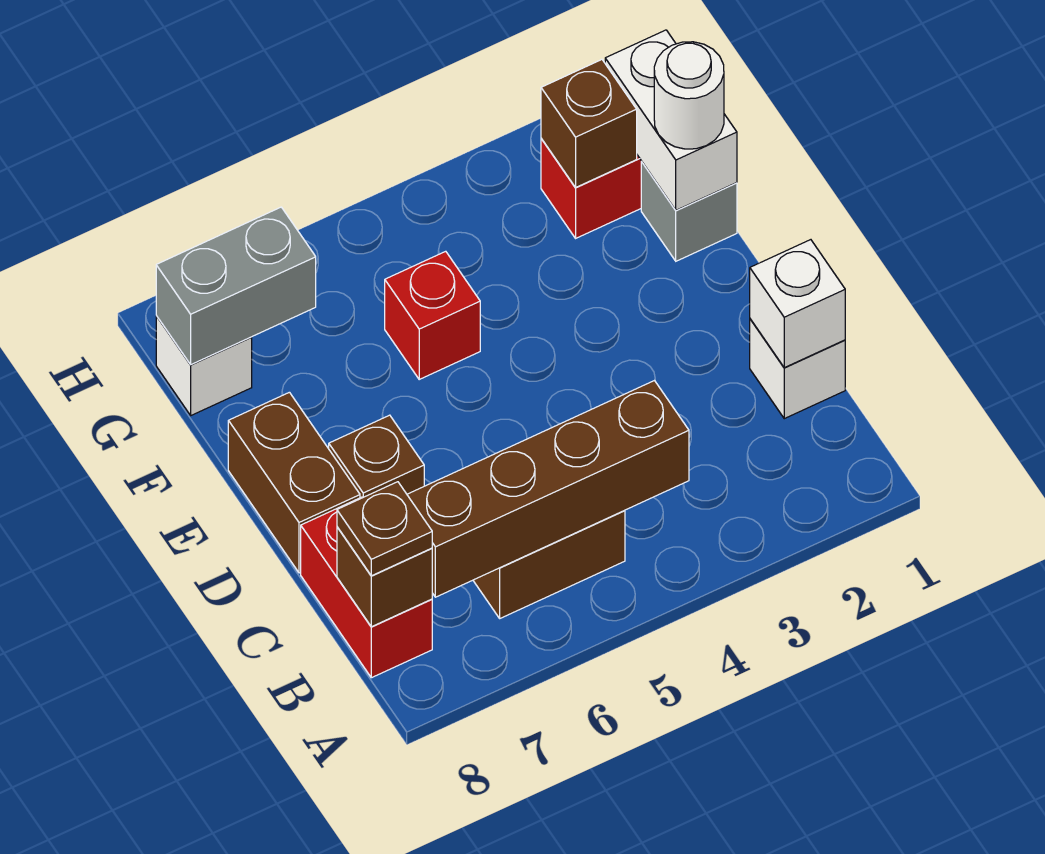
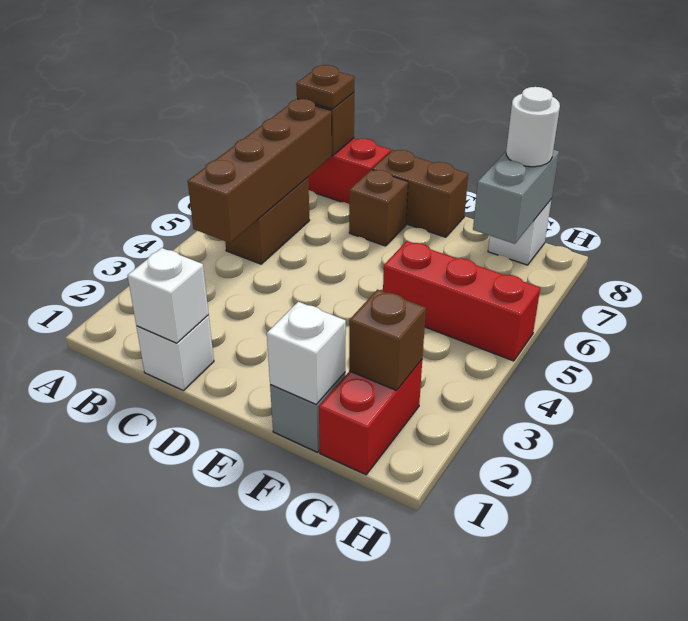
white 1x2 brick [605,30,737,210] -> white 1x1 brick [267,302,346,404]
white 1x1 round brick [654,42,724,149] -> white 1x1 round brick moved to [506,87,560,167]
red 1x1 brick [385,251,480,379] -> red 1x3 brick [383,241,540,361]

